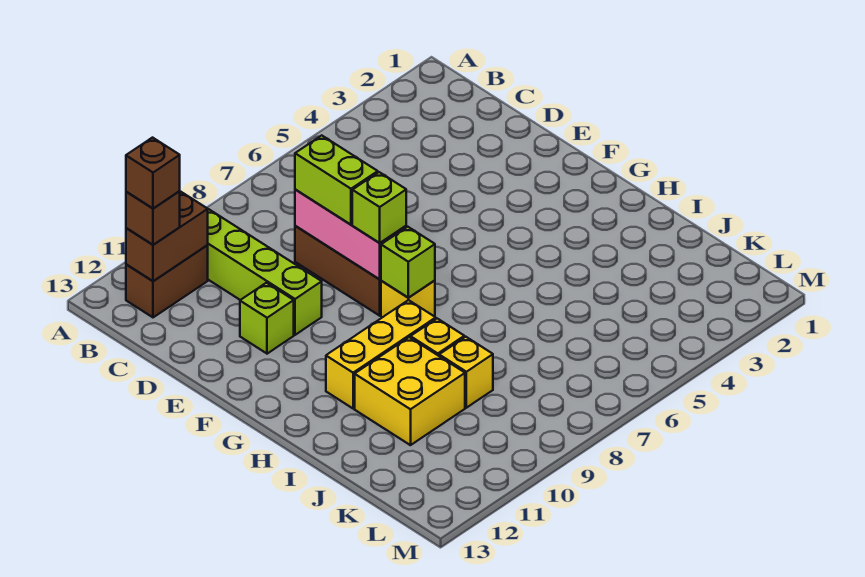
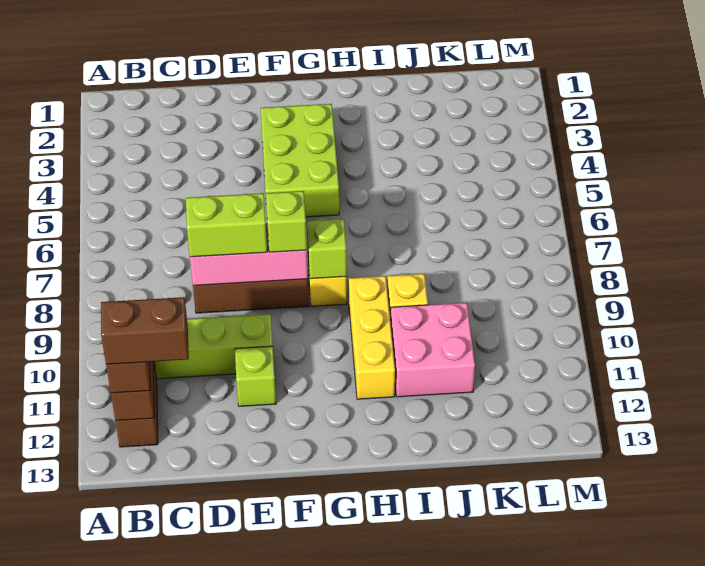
brown 1x1 brick [126,138,180,209] -> brown 1x2 brick [101,297,189,364]
none -> lime 2x3 brick [261,104,339,217]
yellow 2x2 brick [355,337,465,445] -> pink 2x2 brick [390,303,475,397]
yellow 1x1 brick [439,337,493,408] -> none

